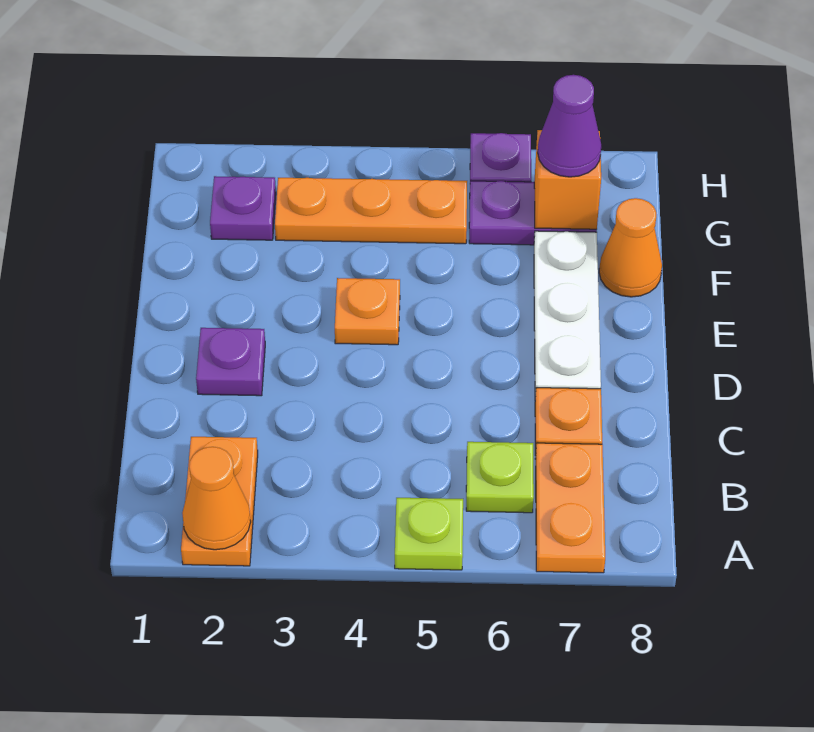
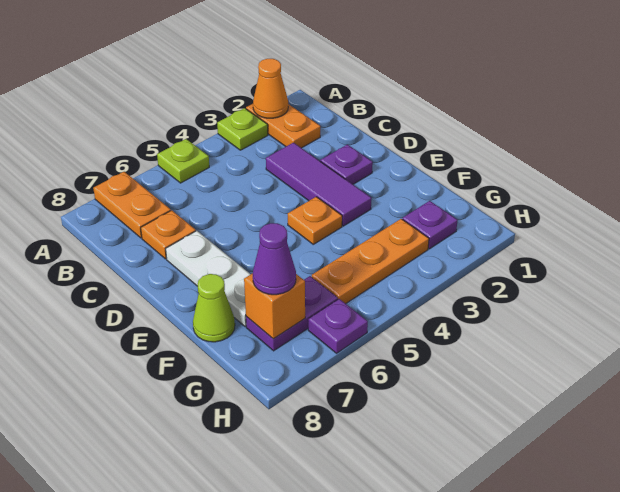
lime 1x1 plate [466,442,534,513] -> lime 1x1 plate moved to [217,108,268,150]
none -> purple 1x3 tile [266,143,371,226]
orange 1x1 cone [599,198,662,297] -> lime 1x1 cone [193,274,235,342]

